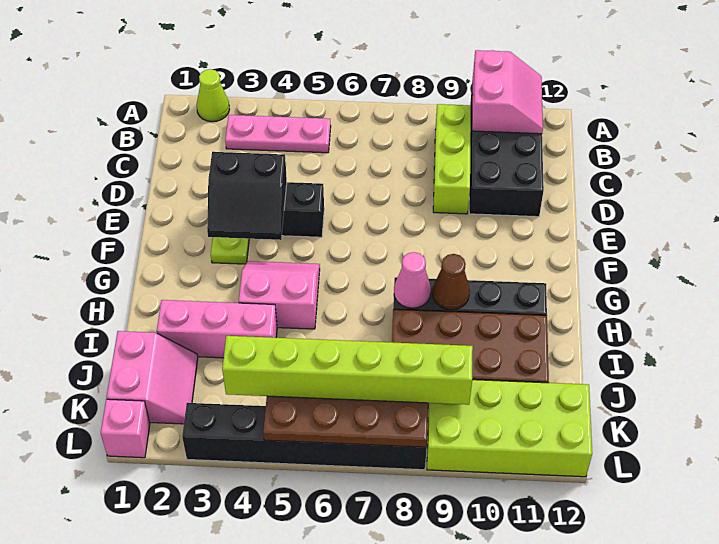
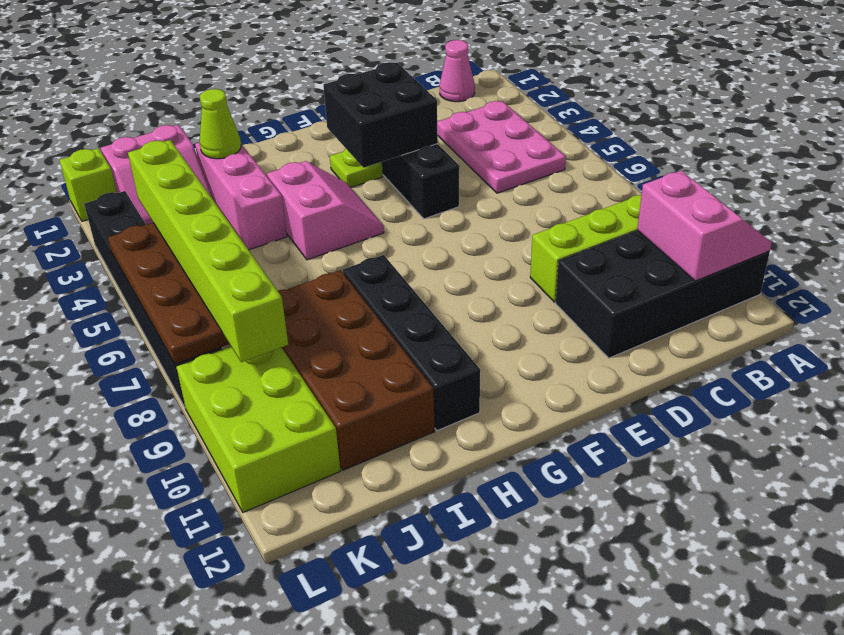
lime 1x1 cone [197,69,230,122] -> lime 1x1 cone moved to [200,89,241,159]
pink 2x2 slope [472,50,543,134] -> pink 2x2 slope turned to [637,171,772,281]
pink 1x3 plate [225,115,331,153] -> pink 2x3 plate [437,101,566,193]
black 2x2 slope [207,152,287,240] -> black 2x2 brick [323,62,438,168]
pink 1x1 cone [394,252,431,308] -> pink 1x1 cone moved to [439,40,475,102]
brown 1x1 cone [433,254,470,310] -> none
lime 2x4 brick [427,380,592,477] -> lime 2x3 brick [176,346,340,512]
pink 1x1 brick [101,399,150,458] -> lime 1x1 brick [60,148,117,221]

